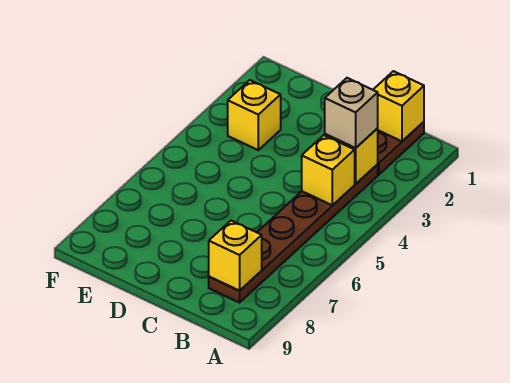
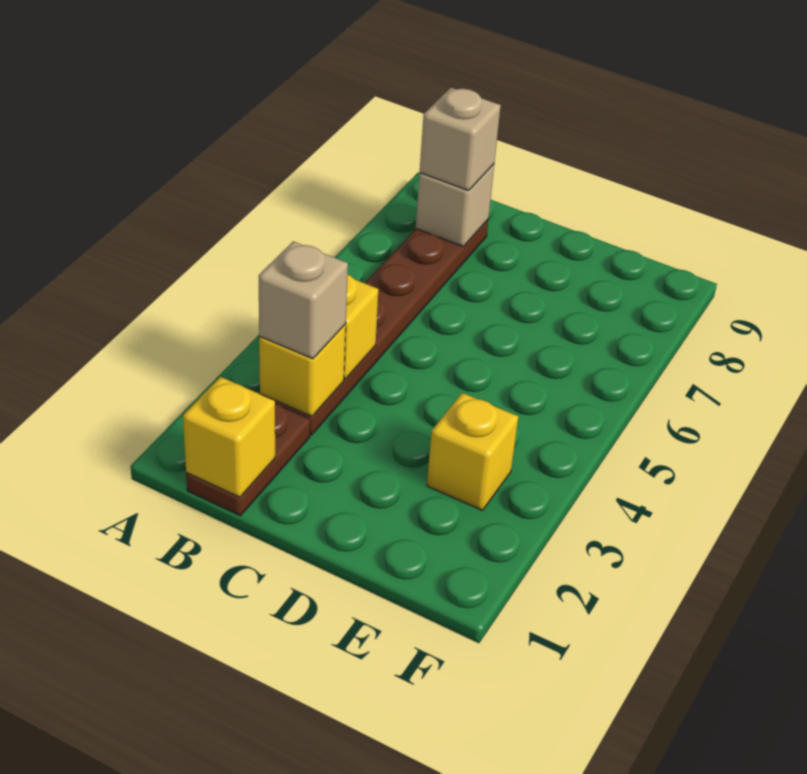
yellow 1x1 brick [209,221,262,291] -> tan 1x1 brick [416,164,494,247]
none -> tan 1x1 brick [420,88,501,191]

